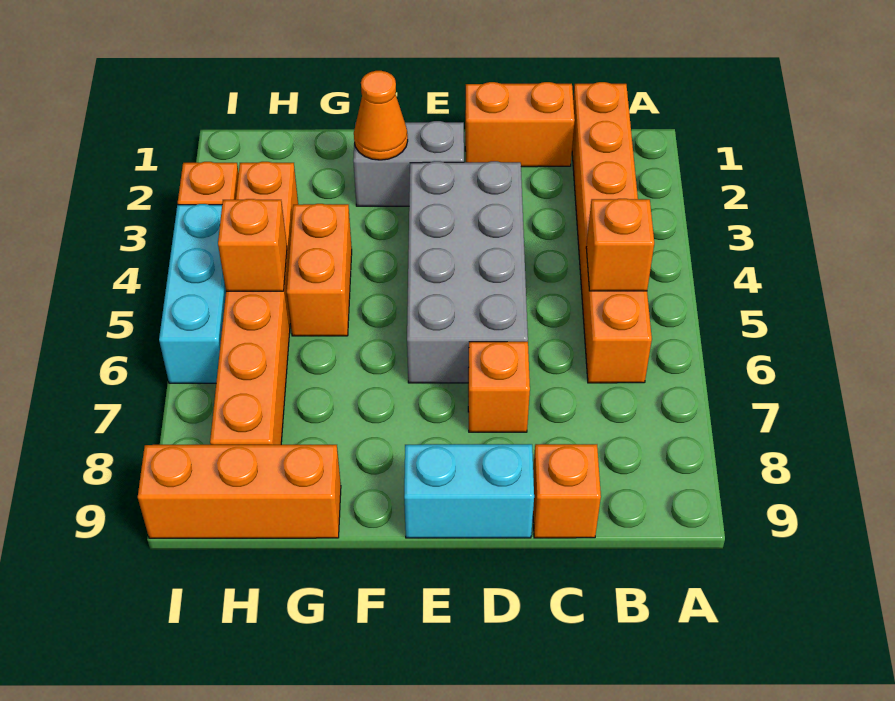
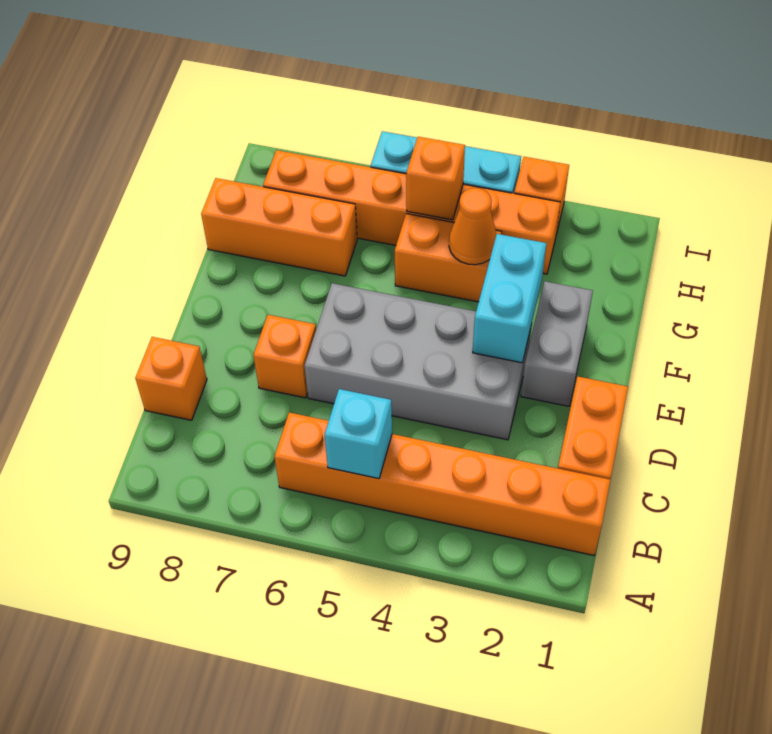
orange 1x1 brick [586,199,654,291] -> cyan 1x1 brick [325,389,392,479]
cyan 1x2 brick [404,444,534,538] -> cyan 1x2 brick moved to [473,234,547,363]
orange 1x1 cone [354,71,408,160] -> orange 1x1 cone moved to [449,188,497,265]
orange 1x3 brick [138,445,341,538] -> orange 1x3 brick turned to [201,178,357,276]

